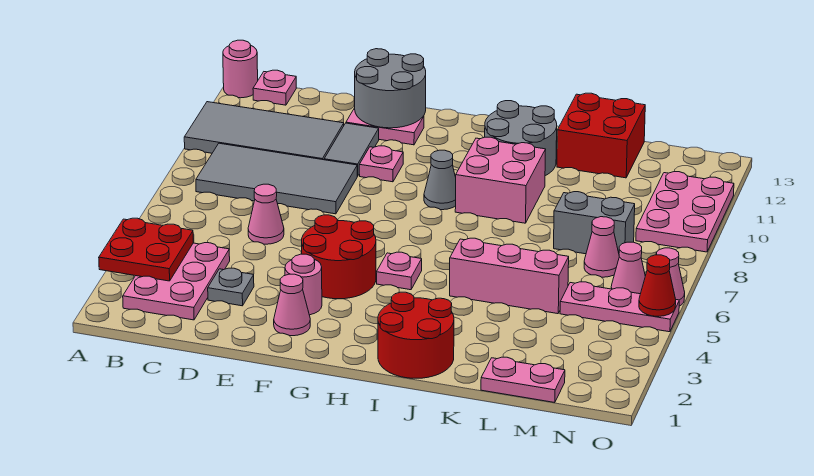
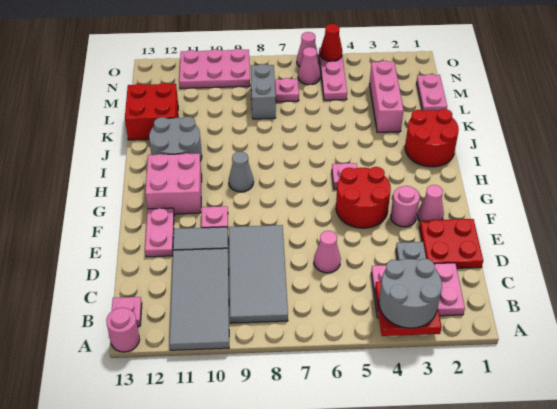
none -> red 2x2 plate [419,219,483,268]
grey 2x2 round brick [355,49,426,128] -> grey 2x2 round brick moved to [379,259,442,328]
pink 2x2 brick [455,137,546,223] -> pink 2x2 brick moved to [145,153,202,214]
pink 1x3 brick [450,238,569,314] -> pink 1x3 brick moved to [369,61,404,132]
pink 1x1 cone [584,217,619,277] -> pink 1x1 plate [275,78,299,102]

